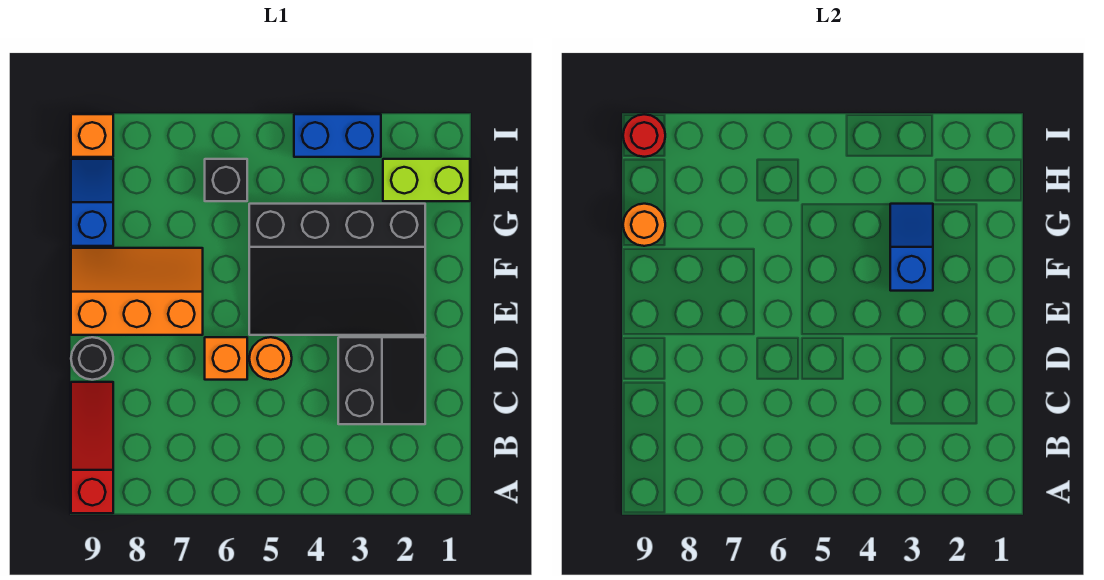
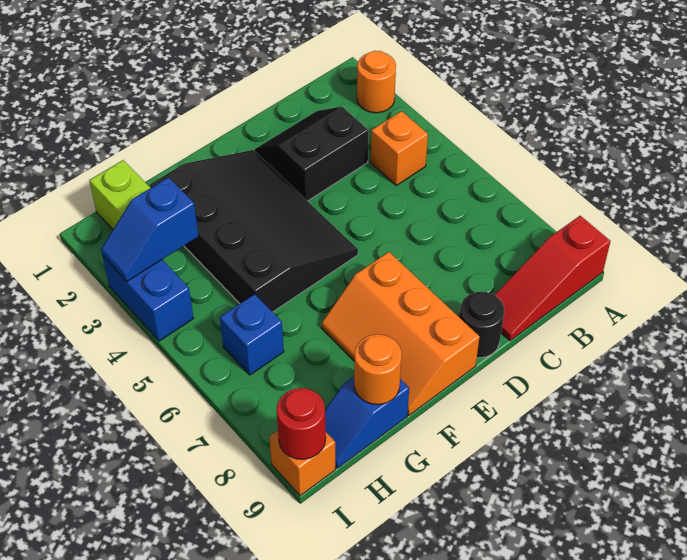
orange 1x1 round brick [249,337,292,380] -> orange 1x1 round brick moved to [357,51,396,113]
orange 1x1 brick [205,337,247,380] -> orange 1x1 brick moved to [371,111,428,185]
blue 1x2 slope [890,204,933,291] -> blue 1x2 slope moved to [101,177,198,281]
black 1x1 brick [205,159,247,201] -> blue 1x1 brick [220,294,284,375]

